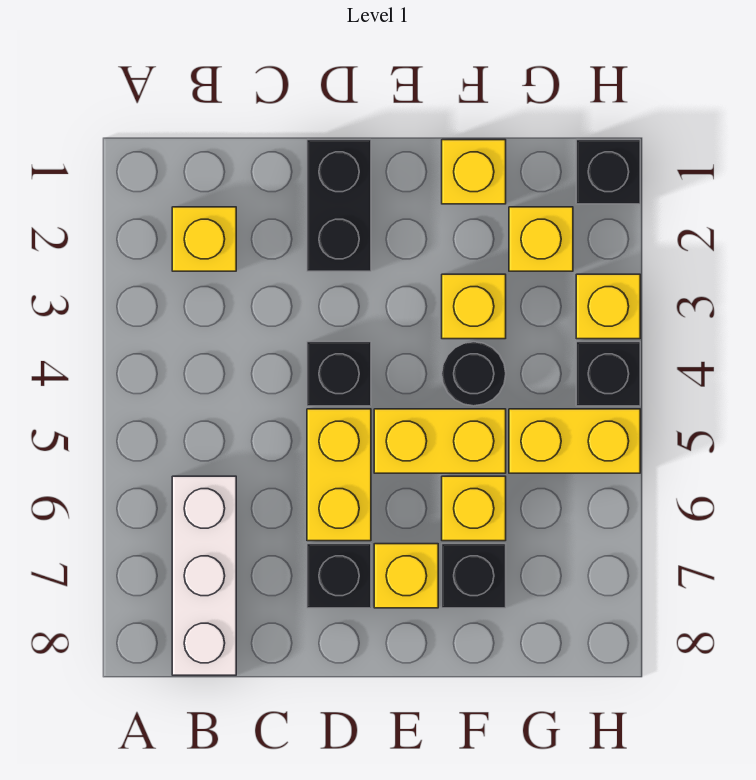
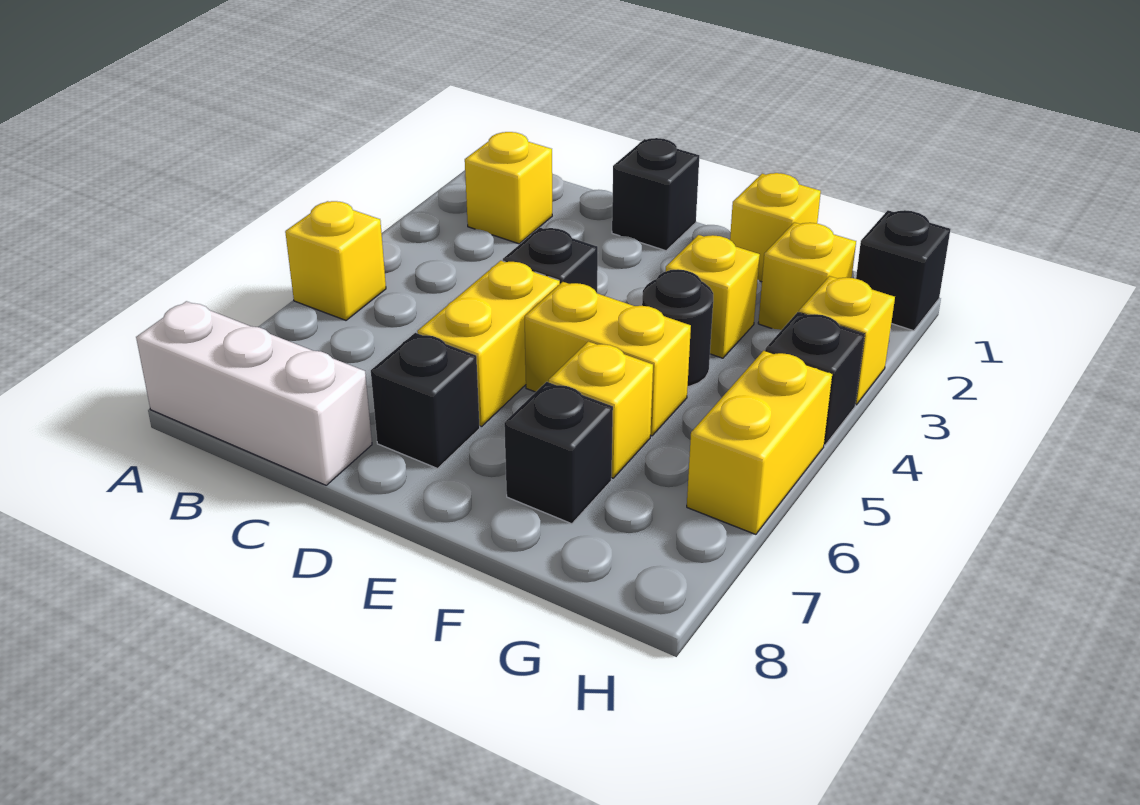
white 1x3 brick [172,476,236,675] -> white 1x3 brick turned to [136,301,372,485]
black 1x2 brick [307,140,371,271] -> black 1x1 brick [612,138,699,251]
yellow 1x1 brick [374,544,438,608] -> yellow 1x1 brick moved to [285,201,386,320]
yellow 1x2 brick [509,409,640,473] -> yellow 1x2 brick turned to [687,351,832,534]

